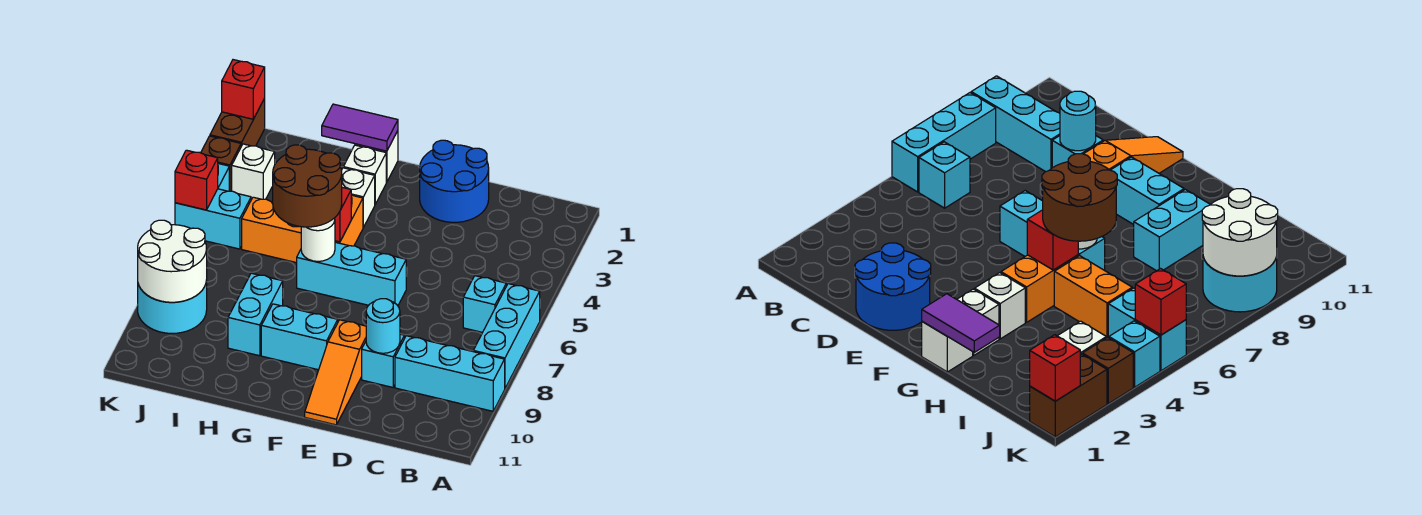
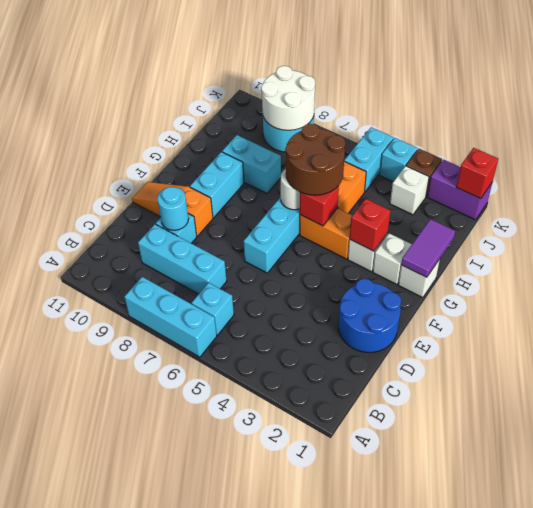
cyan 1x3 brick [395,336,505,411] -> cyan 1x3 brick turned to [138,224,227,294]
brown 1x2 brick [210,99,265,146] -> purple 1x2 brick [427,160,492,220]
red 1x1 brick [175,150,218,210] -> red 1x1 brick moved to [350,199,391,251]

